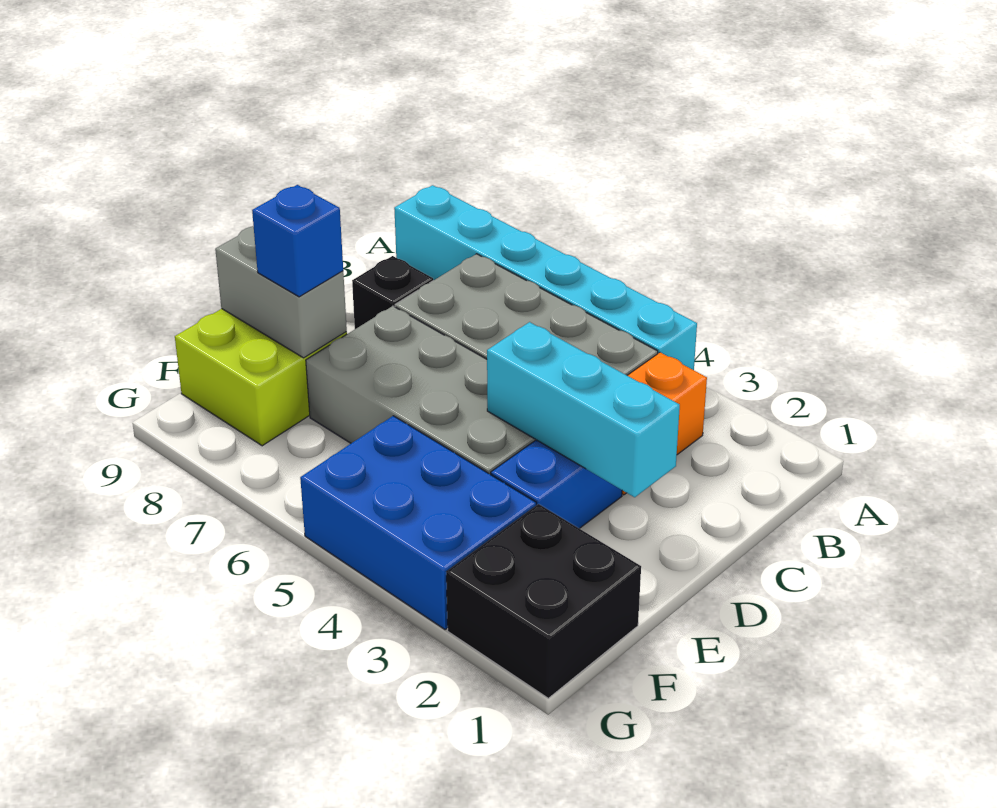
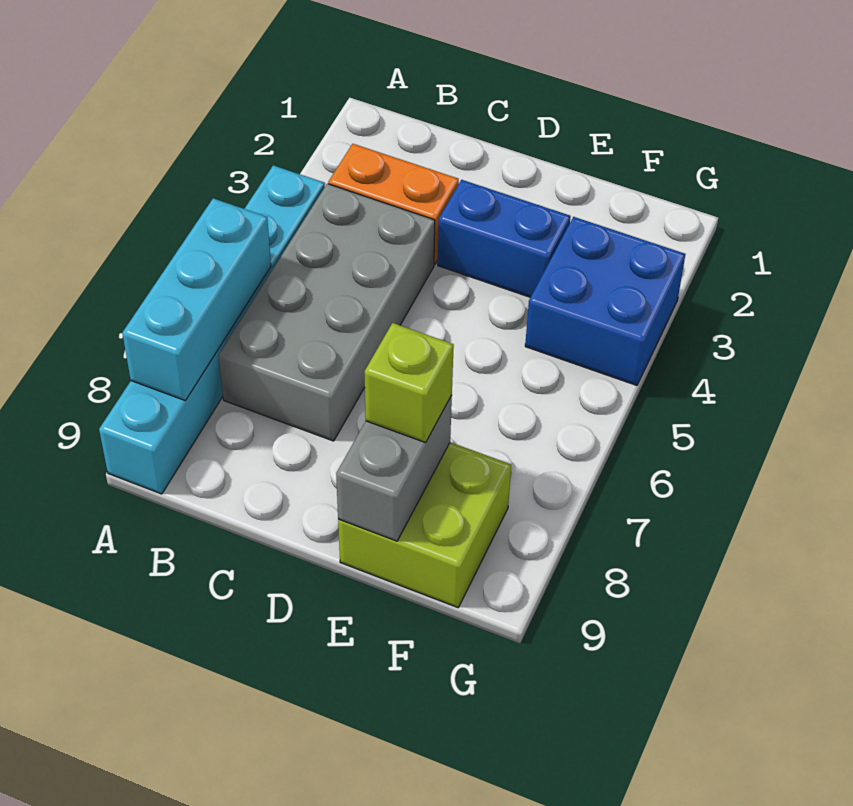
black 1x1 brick [352,256,433,329] -> none
cyan 1x3 brick [487,322,680,497] -> cyan 1x3 brick moved to [122,198,271,400]
grey 2x4 brick [306,306,536,475] -> none
blue 1x1 brick [252,185,343,297] -> lime 1x1 brick [364,323,454,443]
black 2x2 brick [446,504,641,698] -> none
blue 2x3 brick [300,416,536,629] -> blue 2x2 brick [525,217,685,385]

